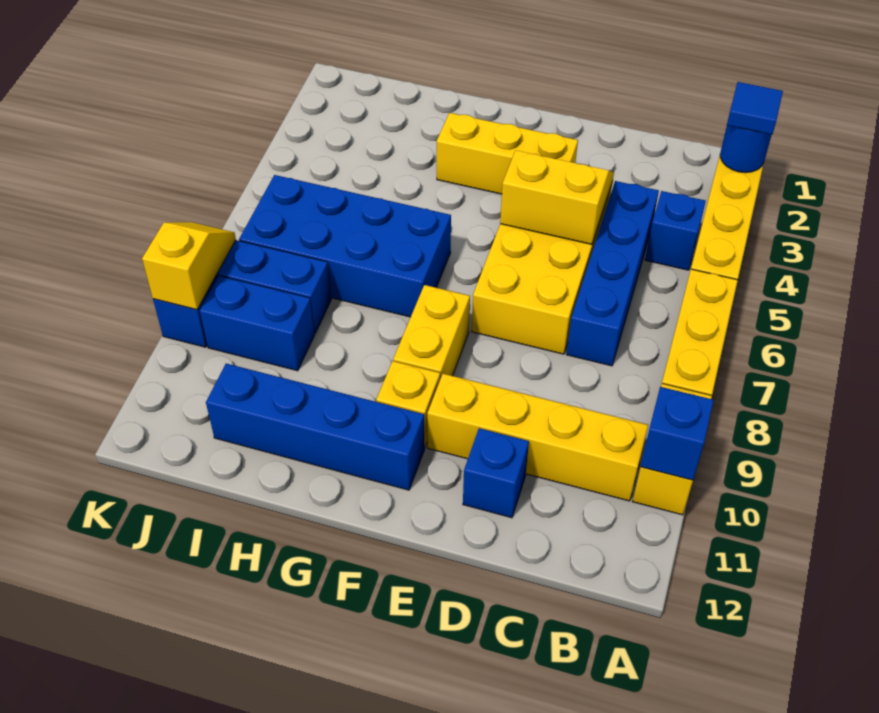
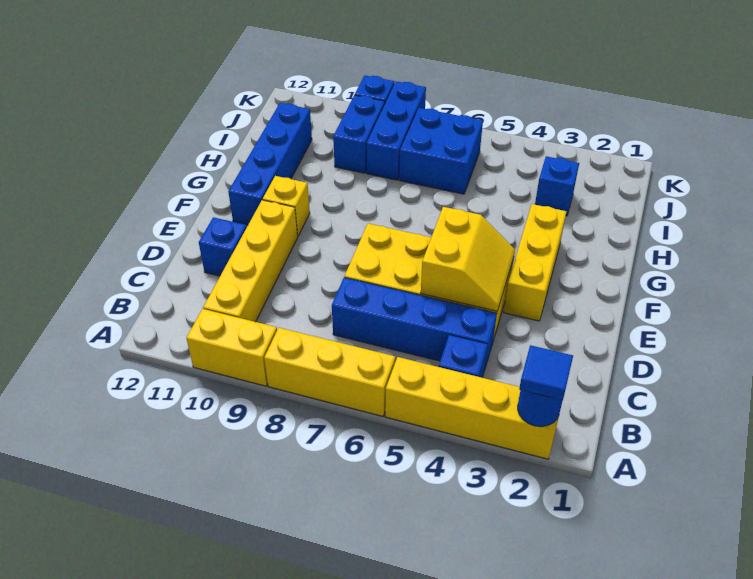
blue 1x1 brick [641,387,714,480] -> blue 1x1 brick moved to [535,156,579,216]
yellow 1x2 brick [393,285,470,379] -> none
blue 2x4 brick [239,175,451,317] -> blue 2x2 brick [399,108,483,194]
yellow 1x2 slope [142,222,236,310] -> none

